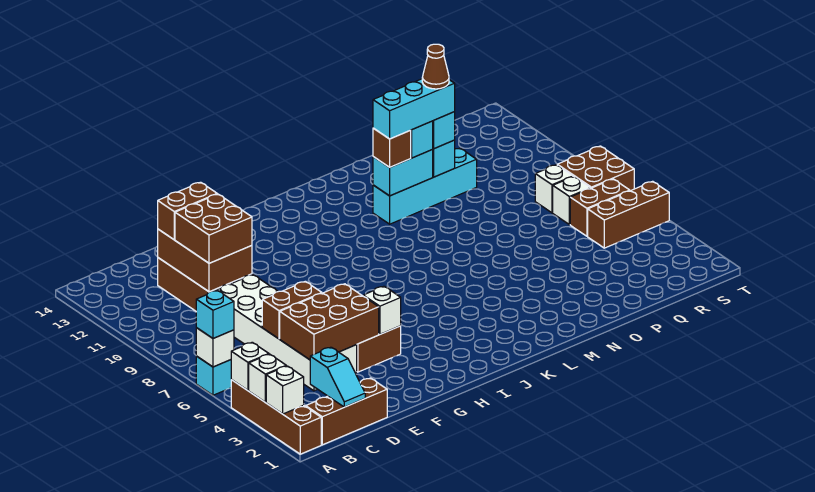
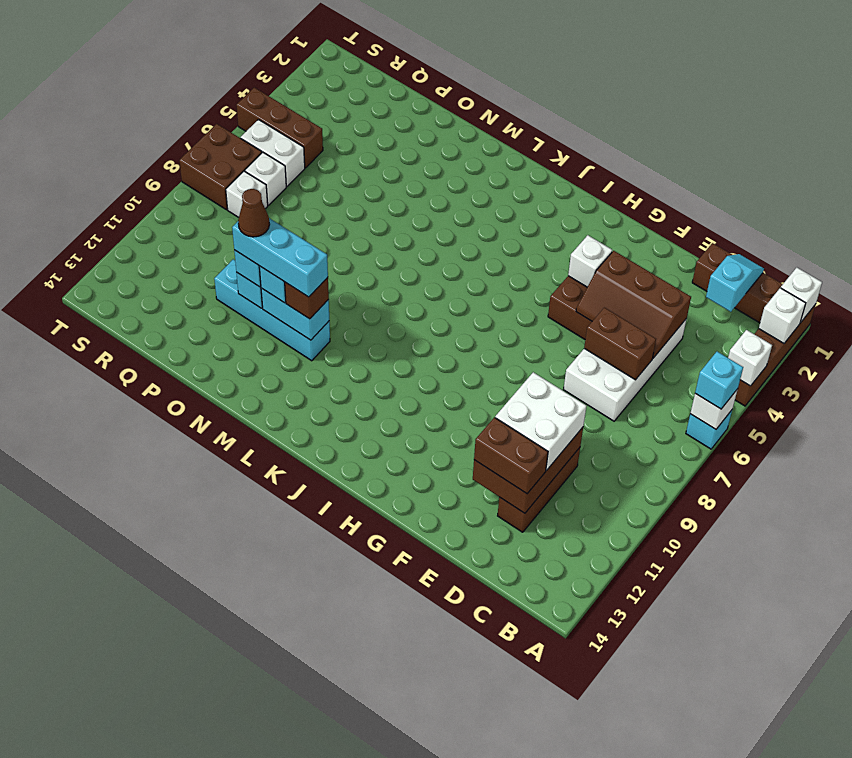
white 1x1 brick [249,354,286,402] -> white 1x1 brick moved to [781,268,822,323]
white 2x6 brick [215,275,357,391] -> white 2x4 brick [563,318,687,421]
brown 2x3 brick [280,284,379,360] -> brown 2x3 slope [576,251,691,358]
brown 2x2 brick [175,194,252,263] -> white 2x2 brick [495,372,586,471]
brown 1x2 brick [570,179,630,236] -> white 1x2 brick [241,120,305,186]

